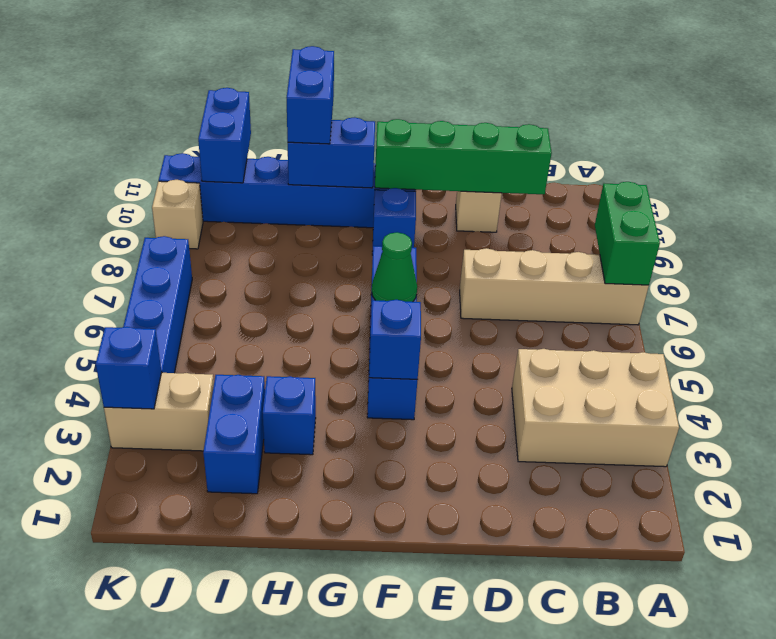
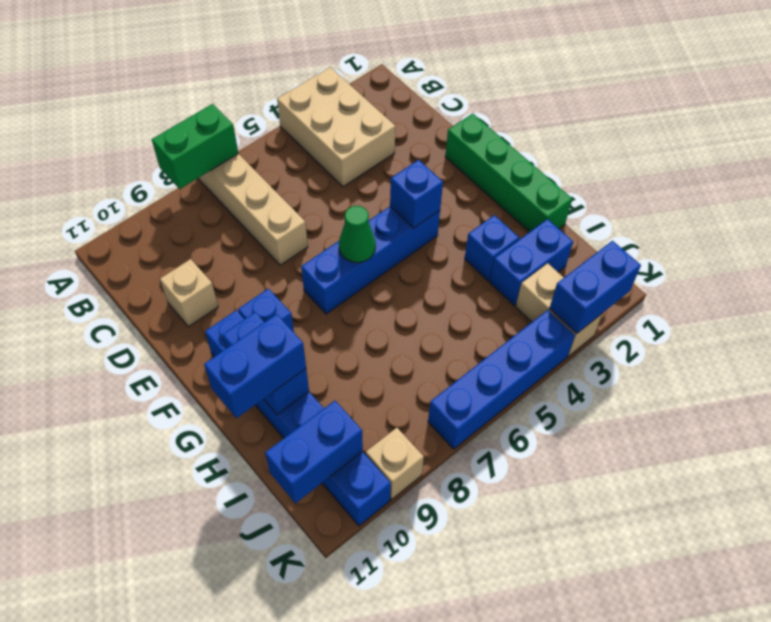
green 1x4 brick [375,119,552,194] -> green 1x4 brick moved to [445,113,572,232]
blue 1x1 brick [96,327,162,409] -> blue 1x2 brick [549,241,641,334]

